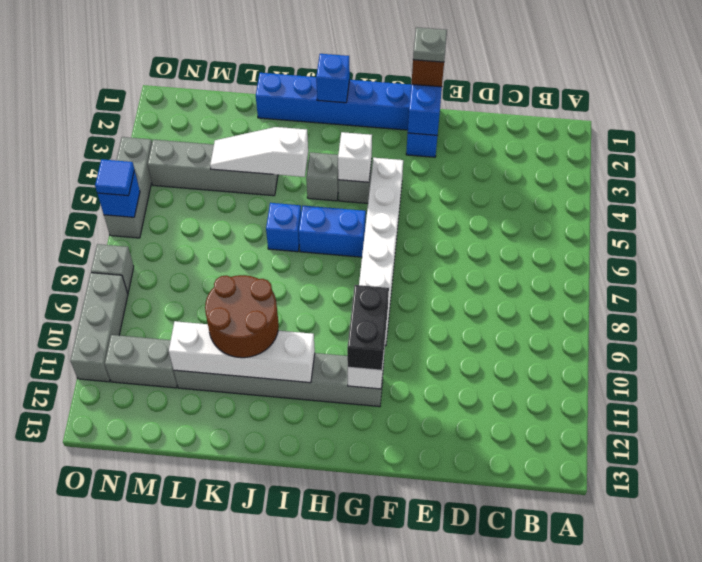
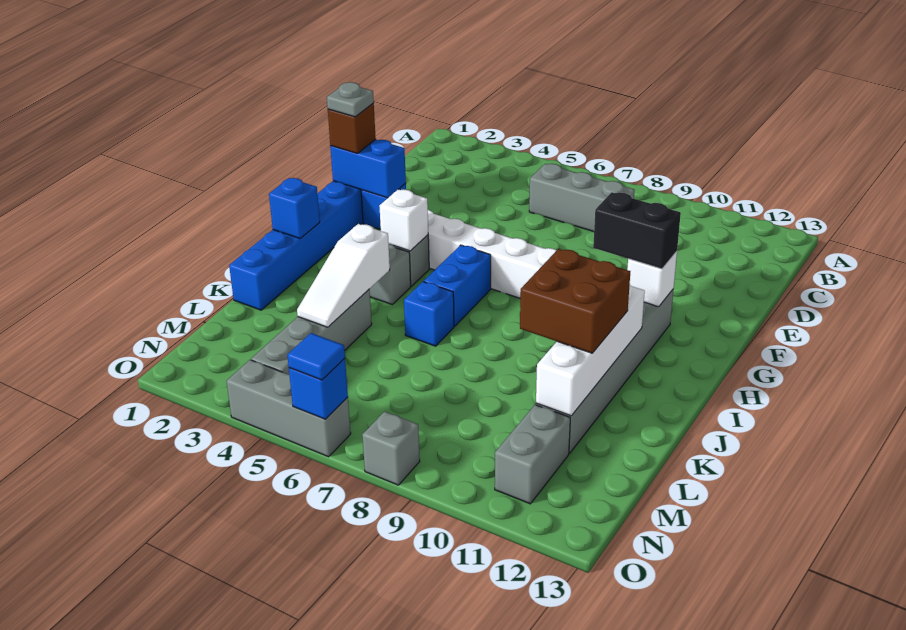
brown 2x2 round brick [205,275,279,358] -> brown 2x2 brick [520,249,630,353]
grey 1x3 brick [70,273,128,382] -> grey 1x3 brick moved to [529,164,634,232]

